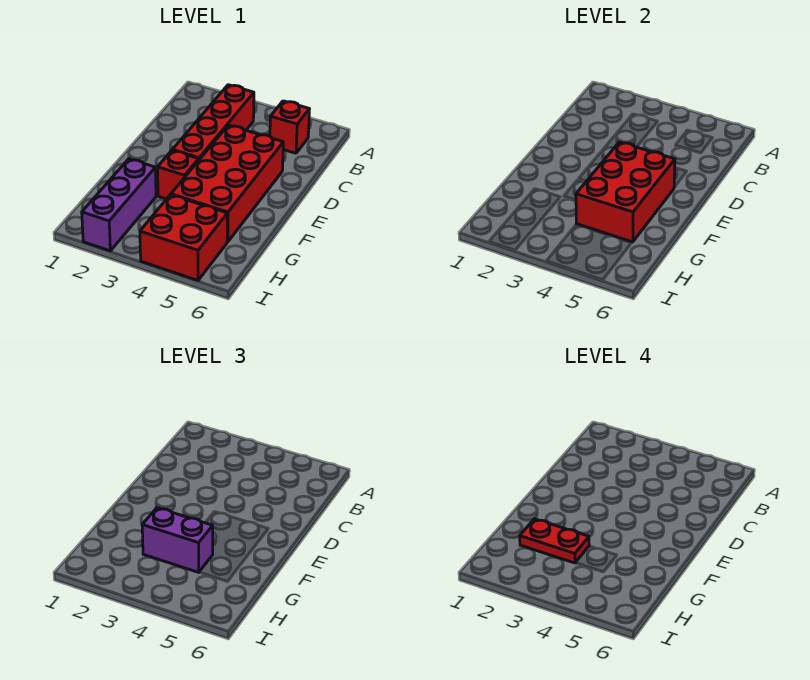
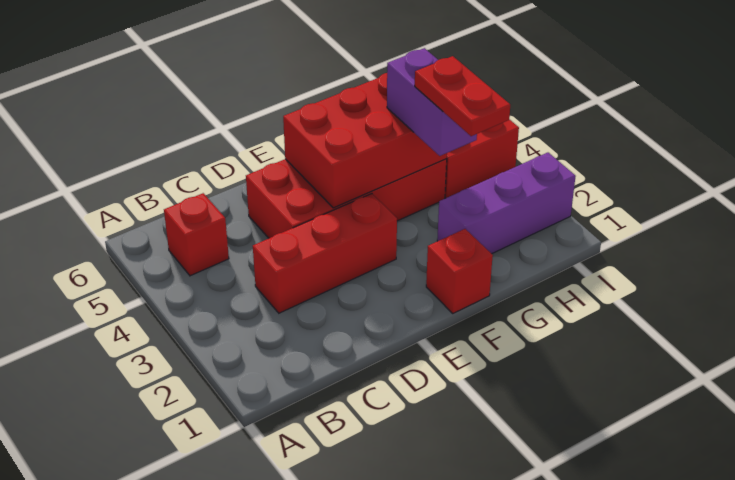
red 1x4 brick [173,85,254,160] -> red 1x3 brick [253,194,397,313]
red 1x1 brick [158,150,199,199] -> red 1x1 brick moved to [426,229,493,313]

